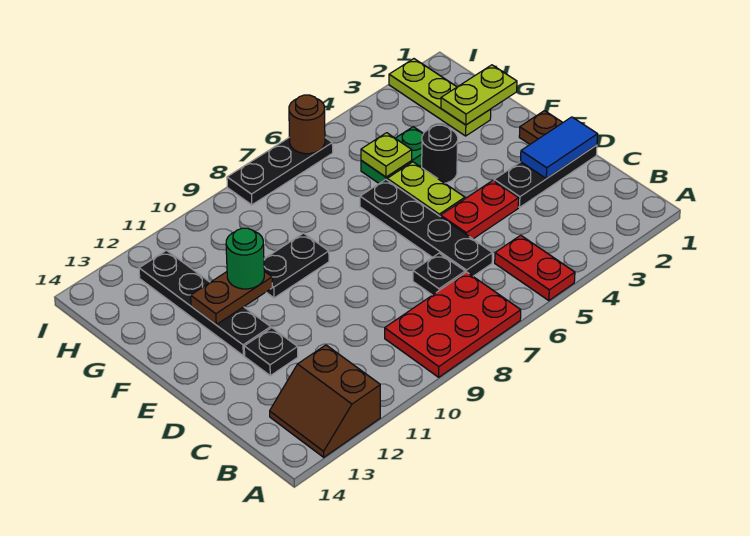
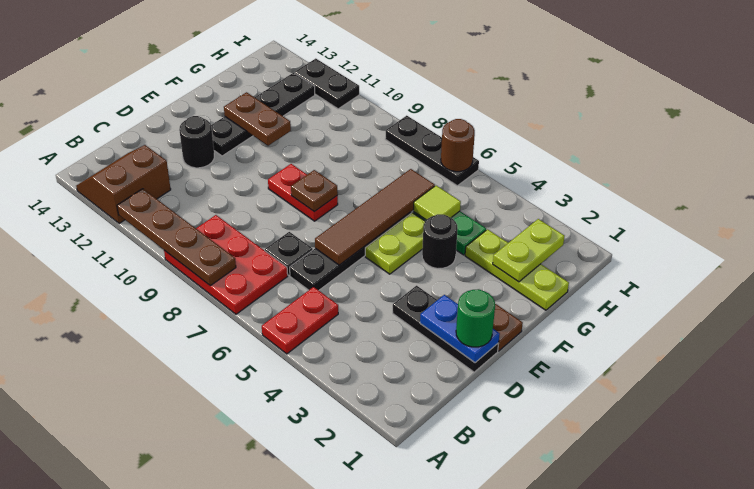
none -> brown 1x4 plate [117,189,236,286]
blue 1x2 tile [521,117,598,179] -> blue 1x2 plate [420,295,500,363]
red 1x2 plate [441,181,519,239] -> red 1x2 plate moved to [268,164,338,221]
none -> brown 1x4 tile [315,169,435,265]
black 1x1 plate [244,328,298,376] -> black 1x1 round brick [179,116,214,168]
none -> brown 1x1 plate [291,170,338,212]
black 1x2 plate [264,233,329,298] -> black 1x2 plate moved to [295,59,359,109]
green 1x1 round brick [226,228,264,289] -> green 1x1 round brick moved to [456,289,495,347]
lime 1x2 plate [441,65,517,125] -> lime 1x2 plate turned to [493,219,564,282]
lime 1x3 plate [389,59,491,136] -> lime 1x3 plate turned to [465,229,569,310]
lime 1x1 plate [361,133,412,177] -> lime 1x1 tile [414,186,461,220]

